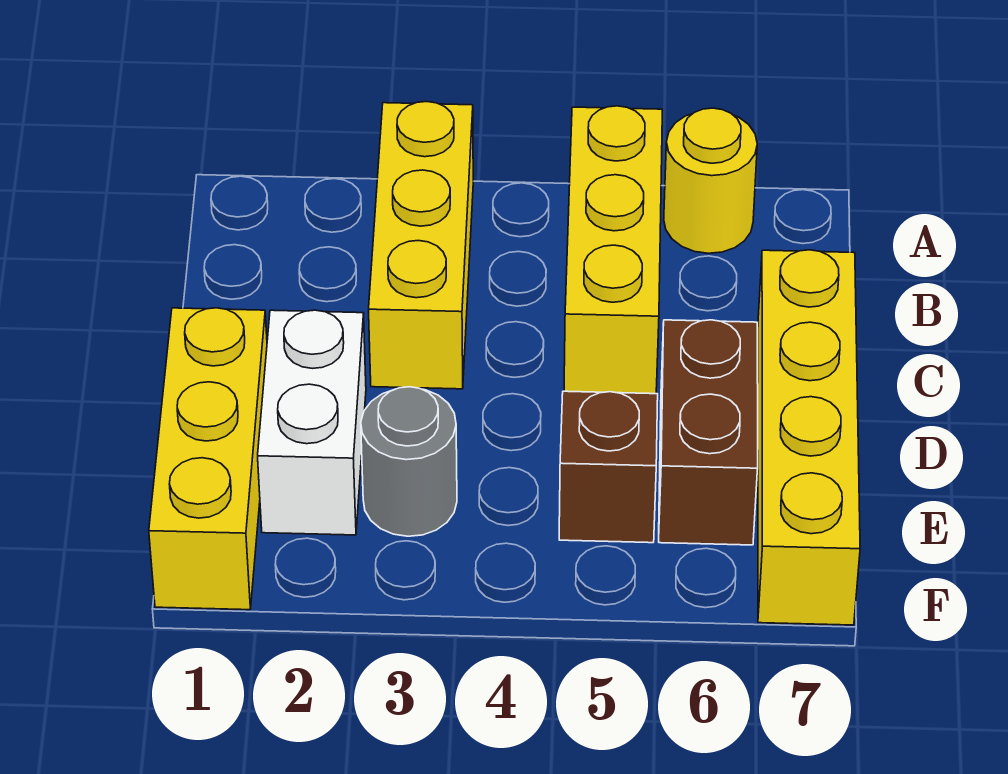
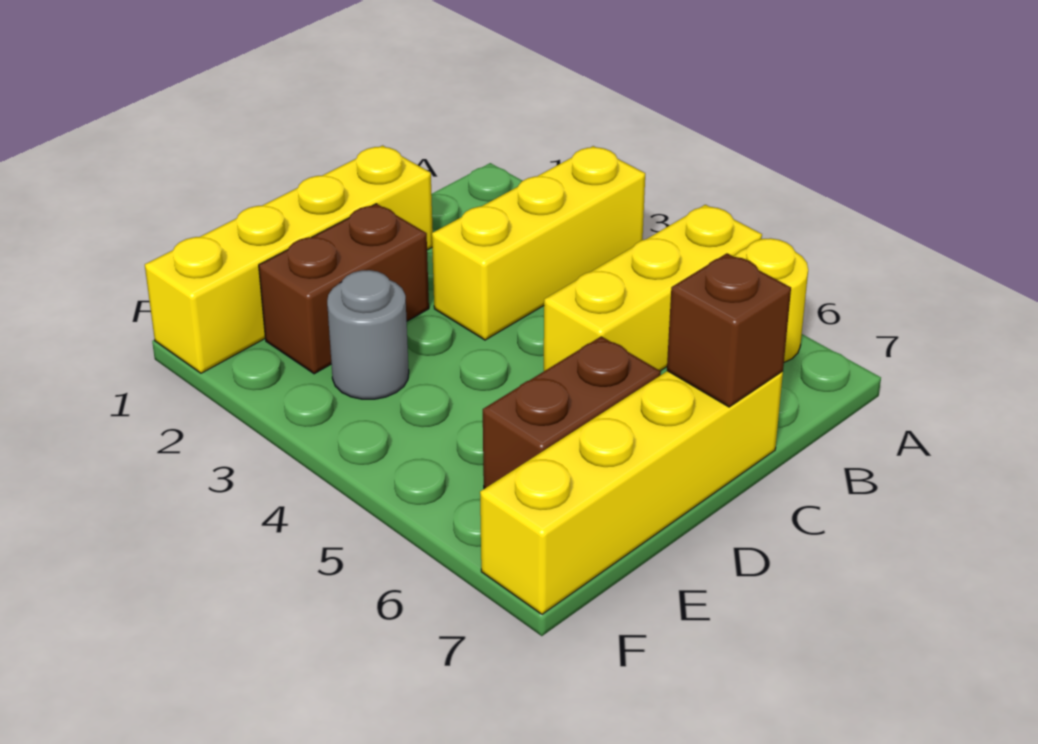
yellow 1x3 brick [149,308,267,610] -> yellow 1x4 brick [145,145,433,373]
white 1x2 brick [258,310,366,535] -> brown 1x2 brick [259,204,429,374]
brown 1x1 brick [559,391,658,543] -> brown 1x1 brick moved to [667,253,791,407]

